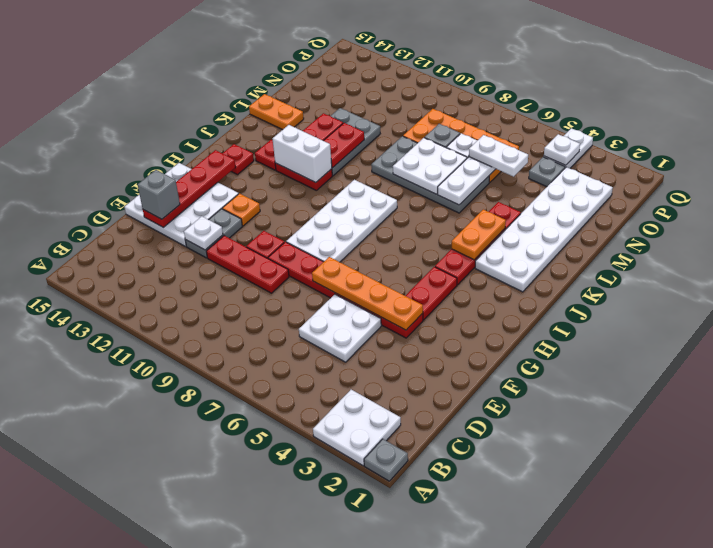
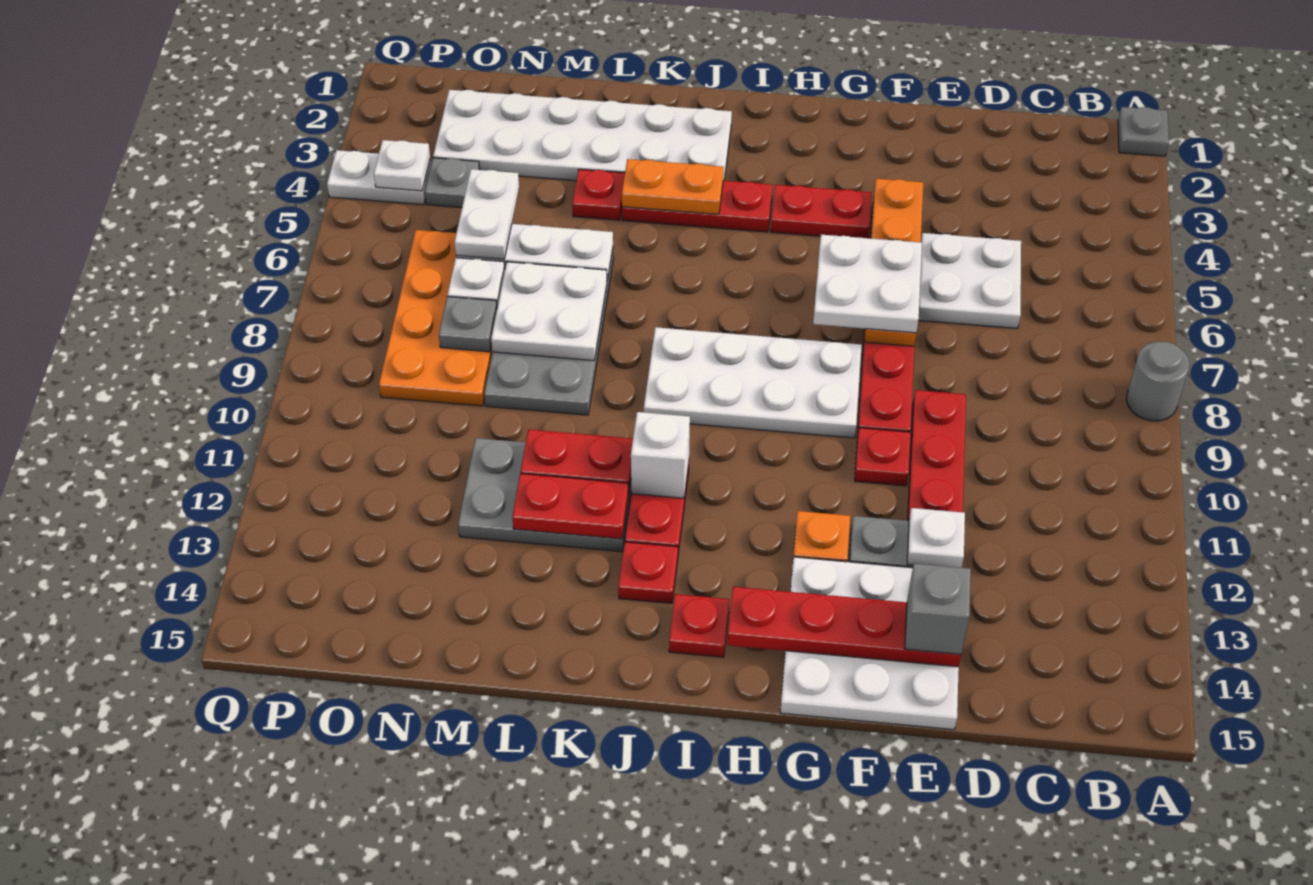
white 2x2 plate [313,390,401,466] -> white 2x2 plate moved to [813,235,922,333]
none -> grey 1x1 round brick [1126,342,1190,421]
white 1x2 brick [273,125,332,183] -> white 1x1 brick [631,412,690,498]
orange 1x2 plate [249,94,304,130] -> none

